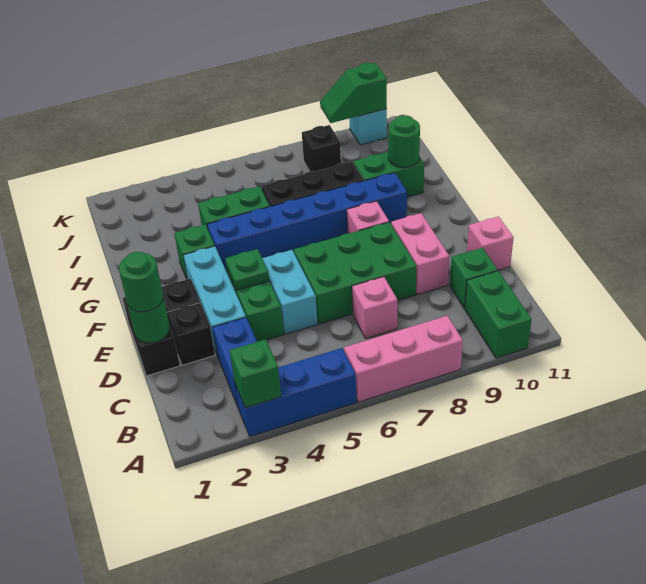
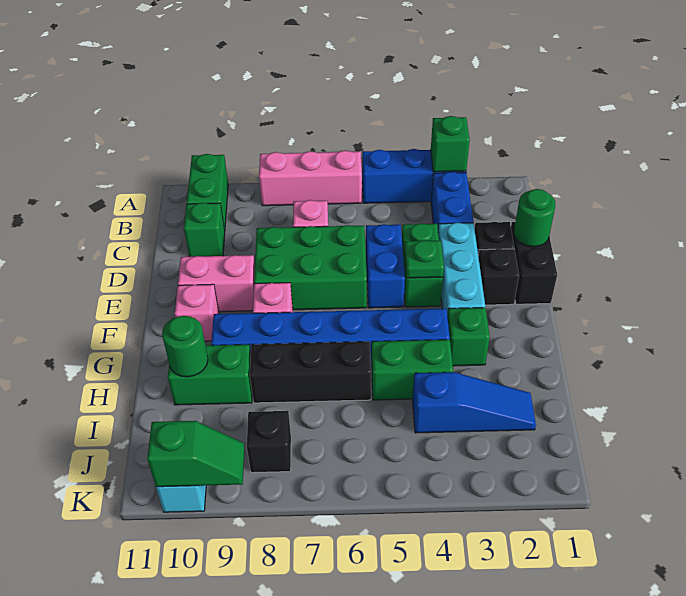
green 1x1 round brick [119,252,163,312] -> none
cyan 1x2 brick [262,250,317,334] -> blue 1x2 brick [366,224,405,308]
pink 1x2 brick [391,213,449,295] -> pink 1x2 brick turned to [178,255,255,312]
pink 1x1 brick [467,216,514,270] -> pink 1x1 brick moved to [175,284,219,341]
none -> blue 1x3 slope [412,372,536,433]

